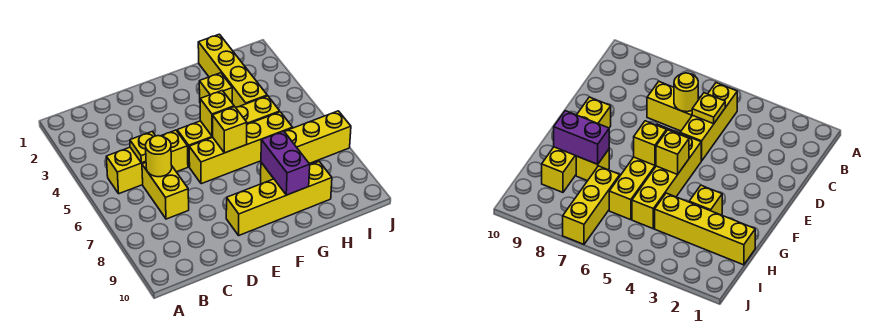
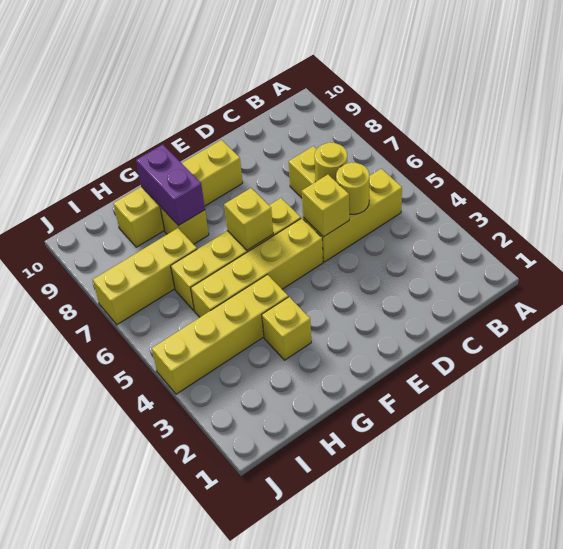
yellow 1x1 plate [130,131,155,163] -> yellow 1x1 round brick [336,162,369,214]
yellow 1x1 brick [200,91,234,136] -> yellow 1x1 brick moved to [302,175,349,237]
yellow 1x4 brick [198,34,267,107] -> yellow 1x4 brick turned to [152,275,288,394]

